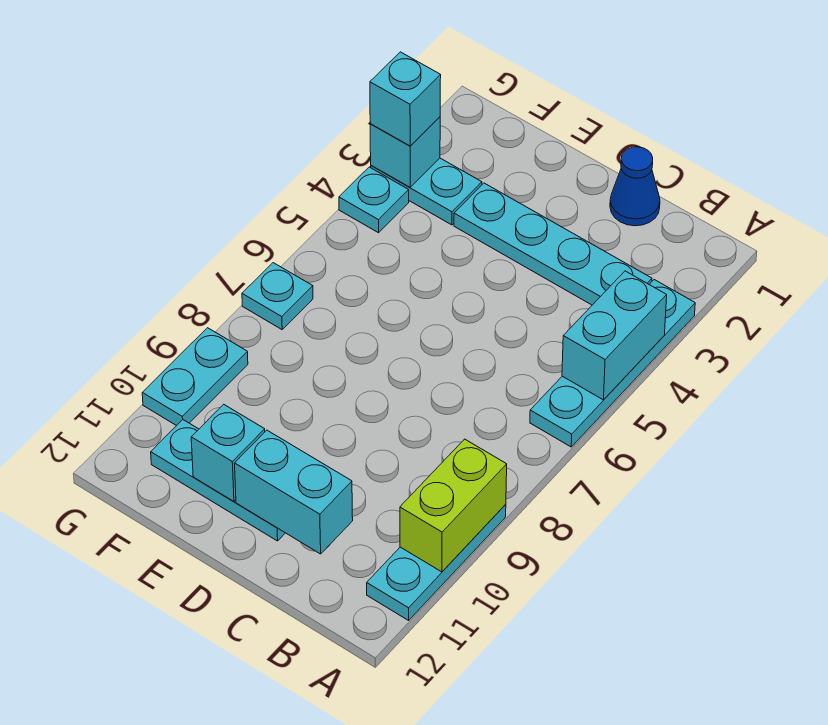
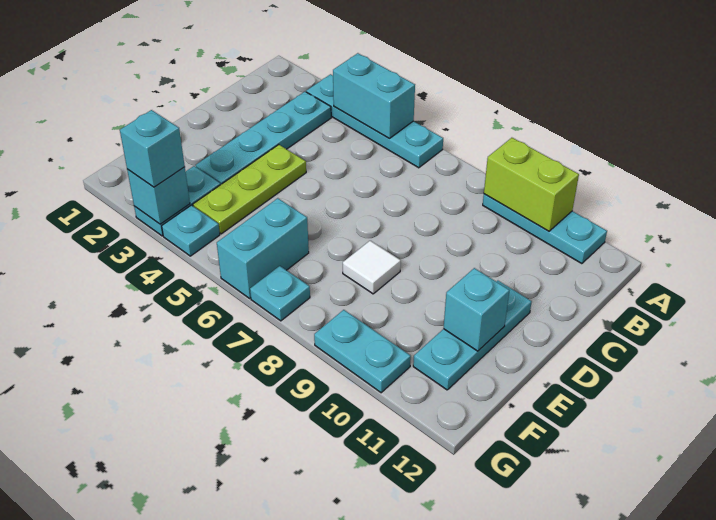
blue 1x1 cone [610,147,660,226] -> none
cyan 1x2 brick [235,430,353,554] -> cyan 1x2 brick moved to [217,198,309,298]
none -> lime 1x3 plate [193,145,306,234]
none -> white 1x1 tile [343,241,401,294]

